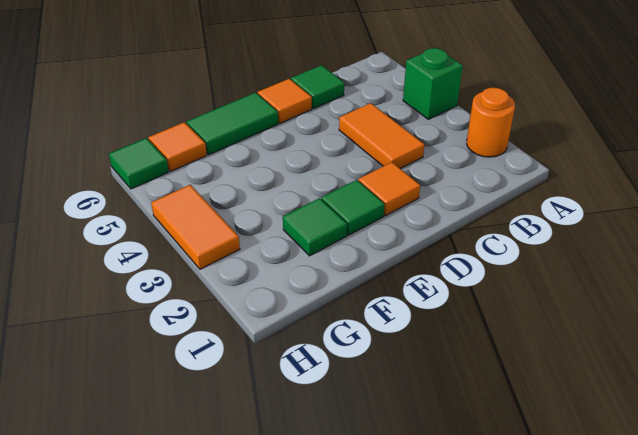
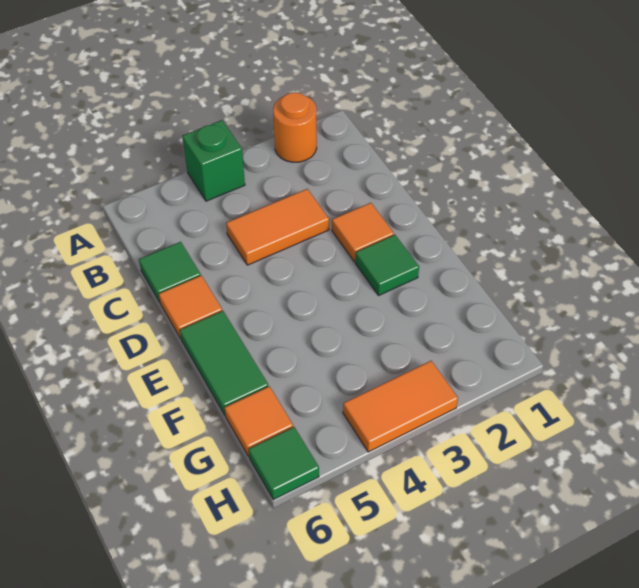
green 1x1 tile [283,198,347,256] -> none

